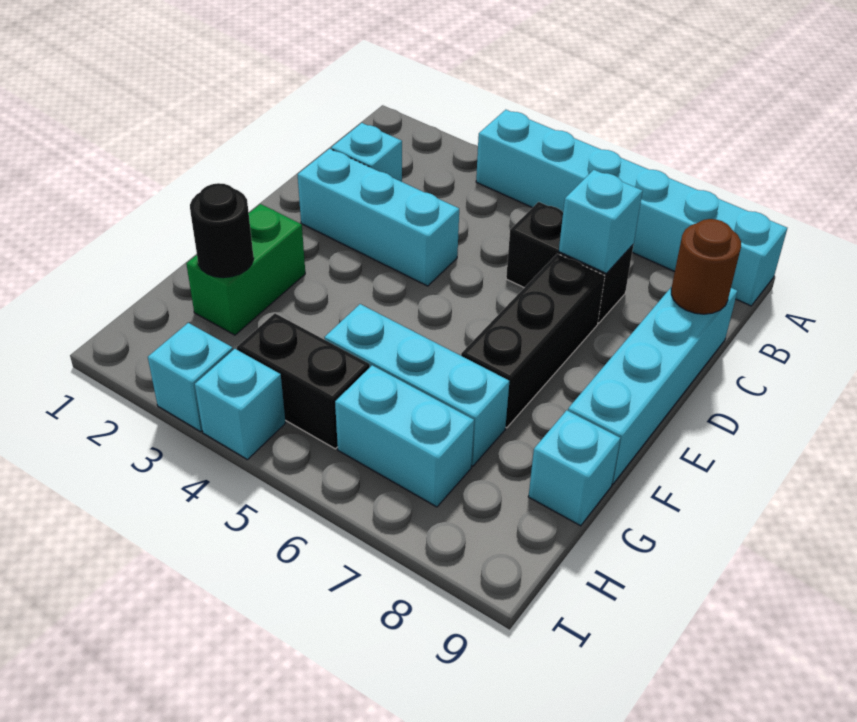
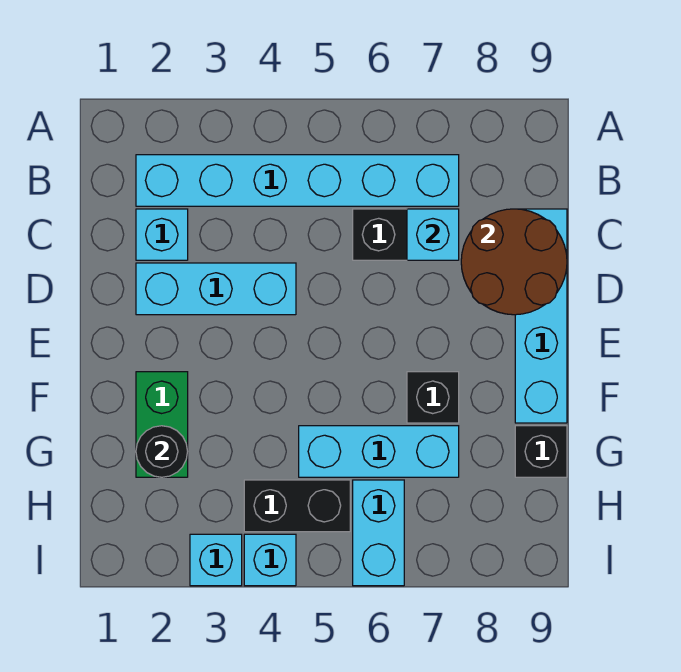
cyan 1x6 brick [476,110,787,306] -> cyan 1x6 brick moved to [136,155,459,206]
brown 1x1 round brick [671,219,741,314] -> brown 2x2 round brick [461,209,567,315]
black 1x3 brick [461,254,605,428] -> black 1x1 brick [407,372,459,423]
cyan 1x1 brick [528,410,620,526] -> black 1x1 brick [515,426,567,477]
cyan 1x2 brick [335,365,474,507] -> cyan 1x2 brick turned to [353,480,404,586]

